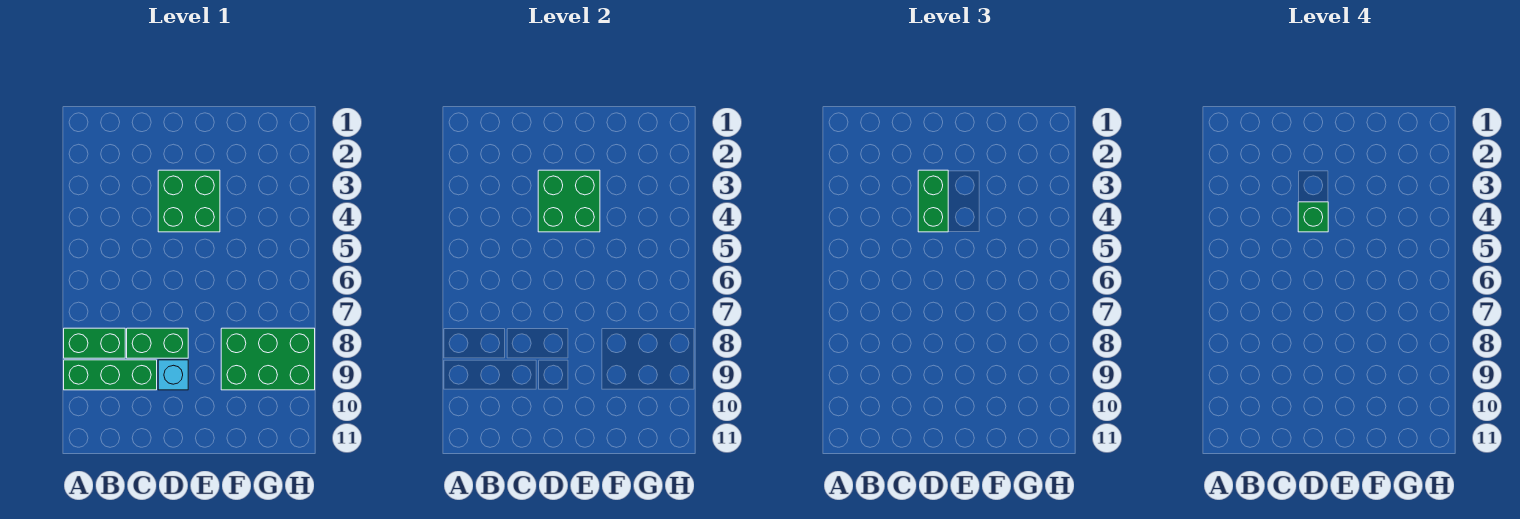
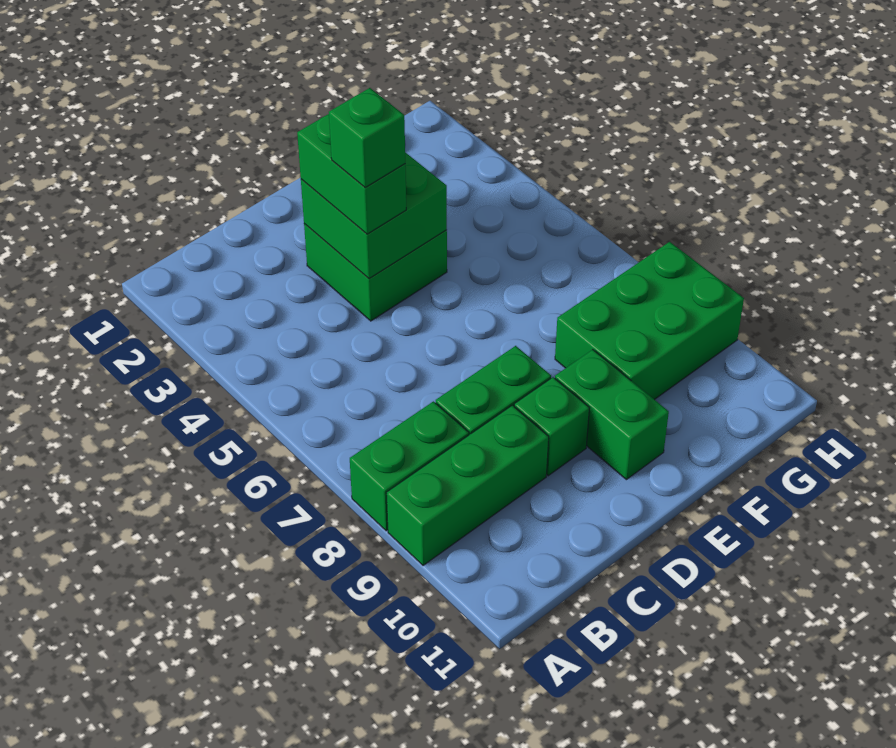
cyan 1x1 brick [158,360,188,390] -> green 1x1 brick [514,377,589,476]
none -> green 1x2 brick [555,350,669,480]

